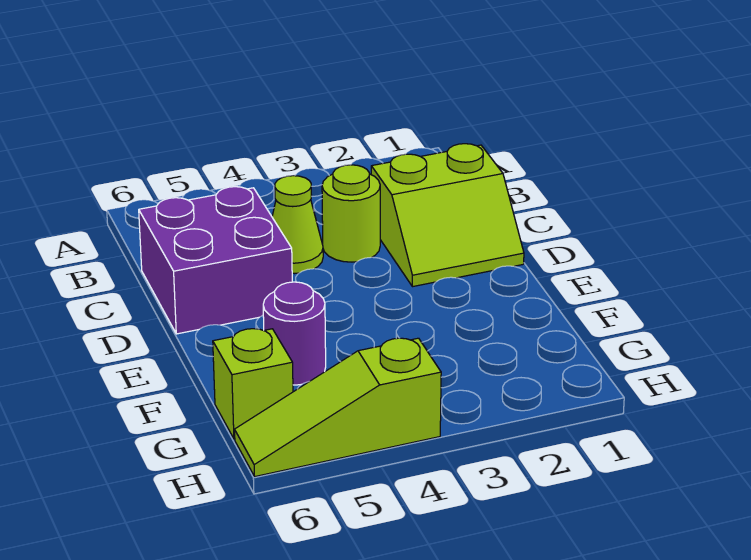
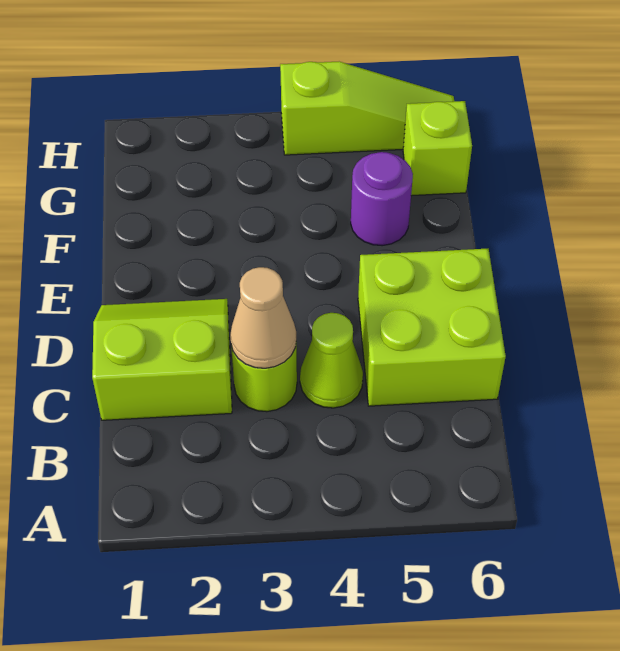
none -> tan 1x1 cone [230,267,296,368]
purple 2x2 brick [139,187,292,334] -> lime 2x2 brick [358,249,506,406]

